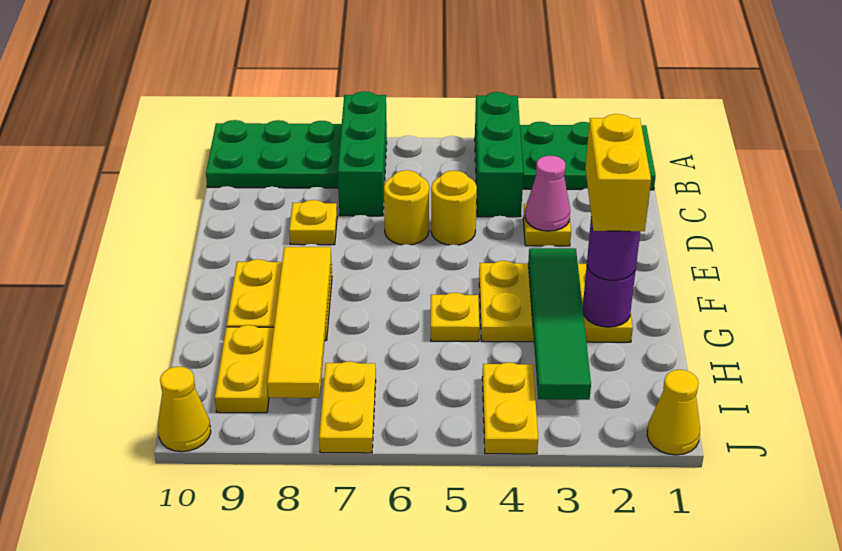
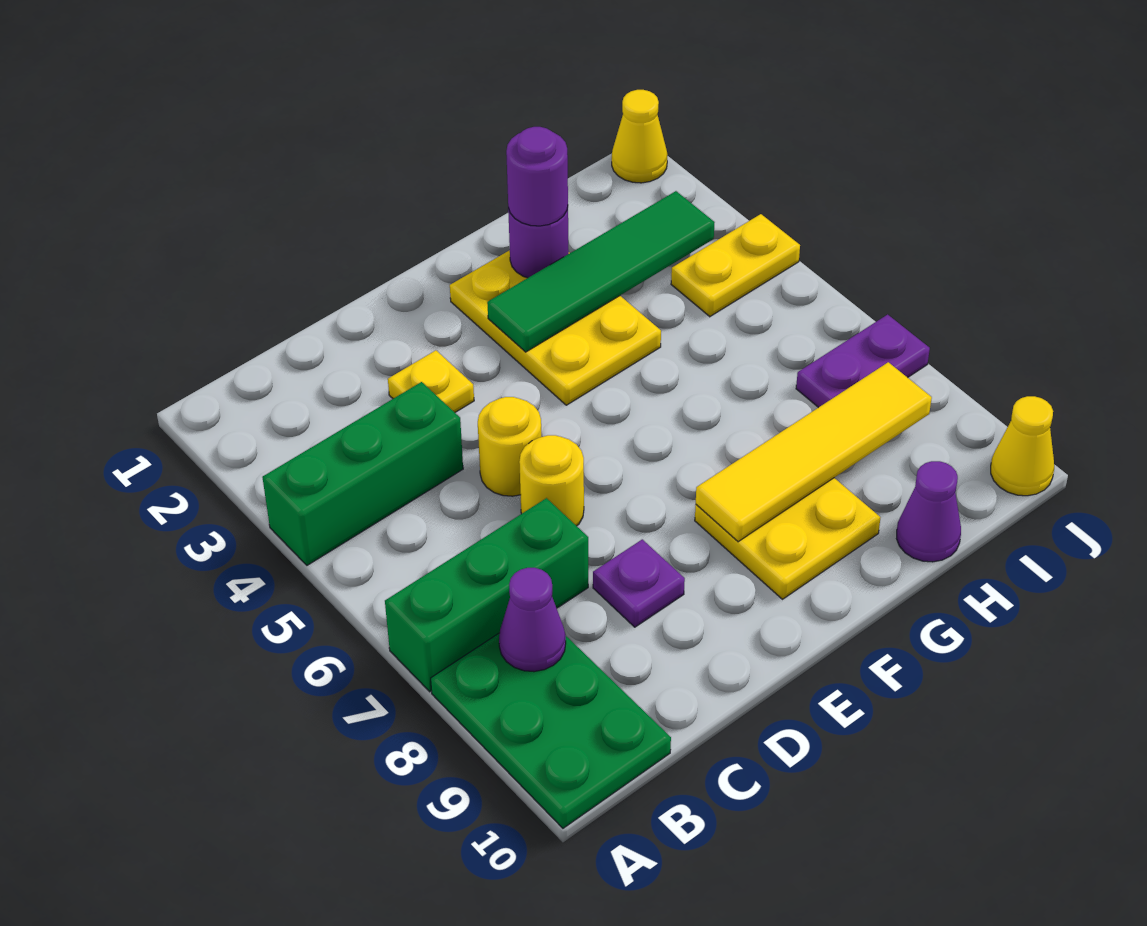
green 2x3 plate [520,122,656,190] -> none
none -> purple 1x1 cone [499,568,566,672]
pink 1x1 cone [525,156,570,231] -> none
yellow 1x1 plate [289,200,337,245] -> purple 1x1 plate [593,539,685,627]
yellow 1x2 brick [585,114,651,231] -> none
yellow 1x1 plate [431,293,479,341] -> none
yellow 1x2 plate [215,325,274,413] -> none
none -> purple 1x1 cone [897,461,961,562]
yellow 1x2 plate [319,361,376,453] -> purple 1x2 plate [796,314,930,408]

